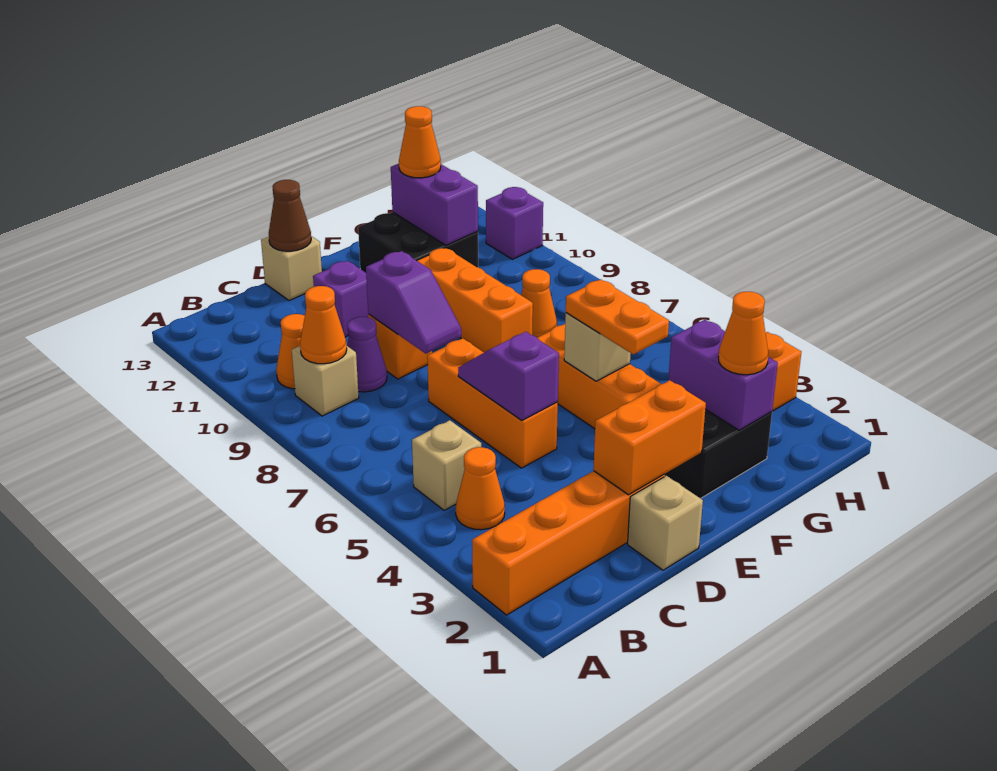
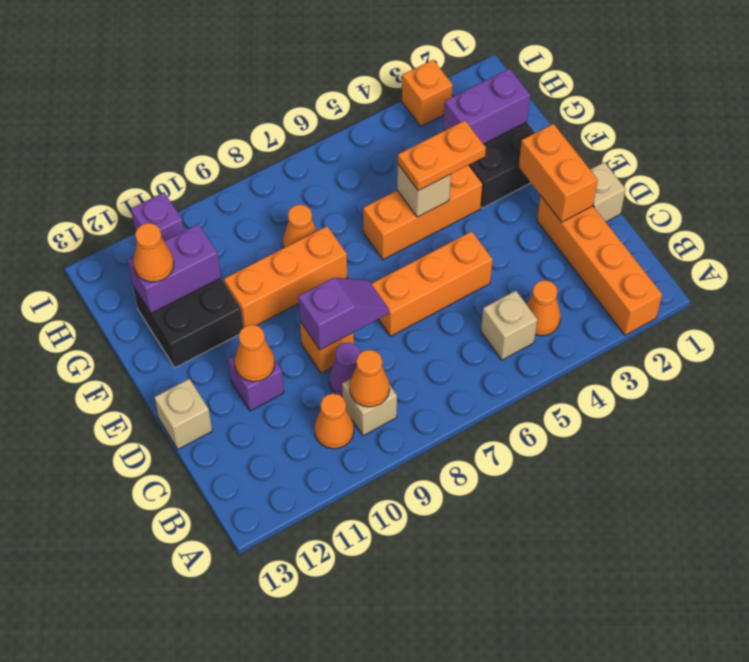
purple 1x2 slope [458,332,559,420] -> none
brown 1x1 cone [269,180,311,251] -> none
orange 1x1 cone [718,292,768,375] -> orange 1x1 cone moved to [235,325,275,382]

